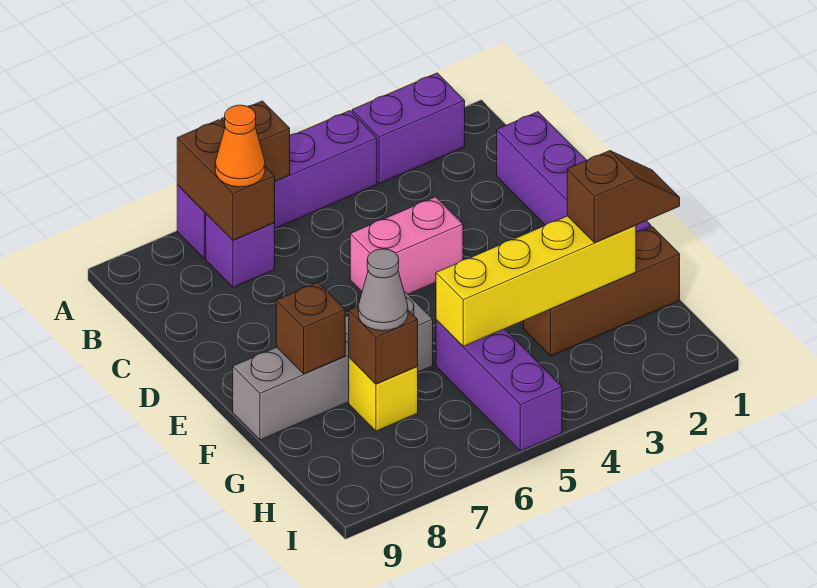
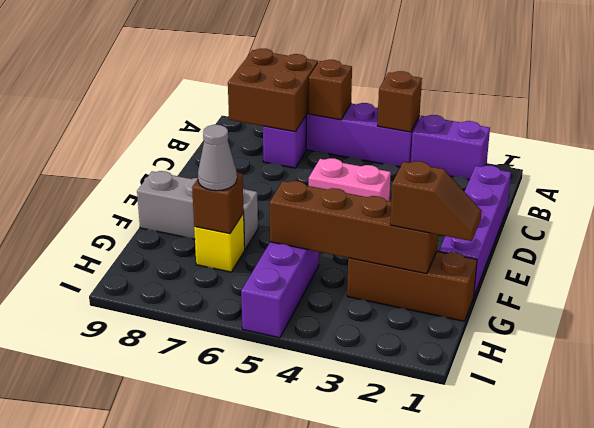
brown 1x2 brick [177,120,275,240] -> brown 2x2 brick [228,49,318,132]
orange 1x1 cone [215,105,265,187] -> none
grey 1x4 brick [233,292,433,440] -> grey 1x3 brick [137,171,258,249]
brown 1x1 brick [276,282,345,374] -> brown 1x1 brick moved to [378,71,422,132]
yellow 1x4 brick [436,216,636,346] -> brown 1x4 brick [270,181,438,274]

